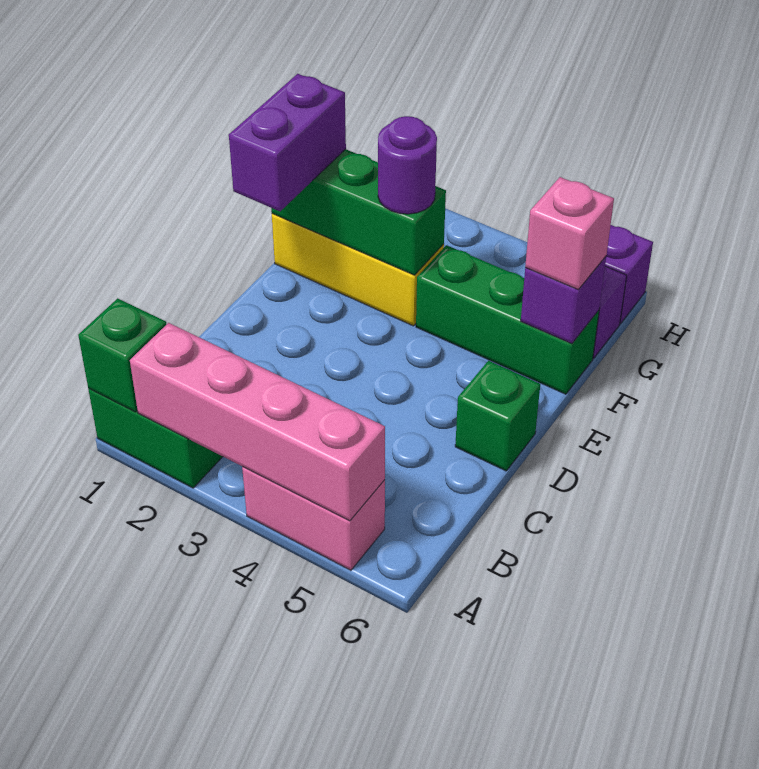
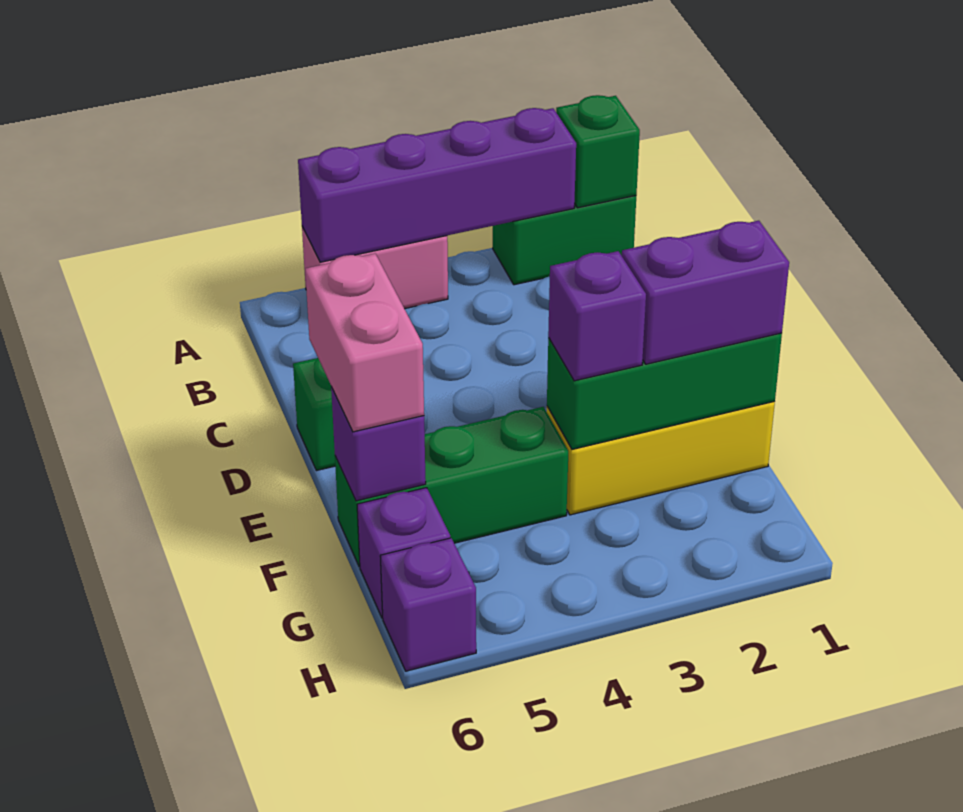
pink 1x4 brick [130,323,385,521] -> purple 1x4 brick [298,108,576,262]
purple 1x2 brick [229,74,346,211] -> purple 1x2 brick turned to [622,221,789,364]
purple 1x1 round brick [378,116,437,214] -> purple 1x1 brick [548,251,646,381]
pink 1x1 brick [525,177,614,290] -> pink 1x2 brick [305,254,424,432]

